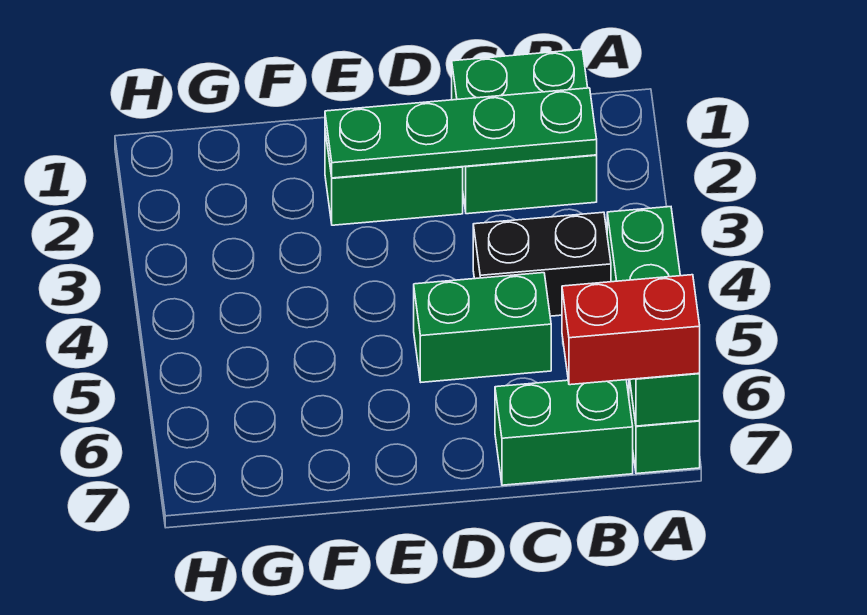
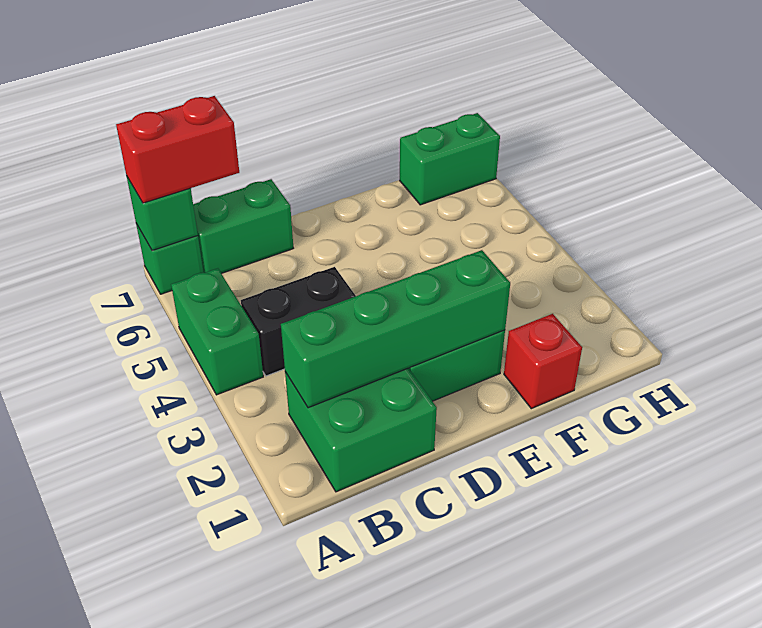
green 1x4 plate [325,88,597,178] -> green 1x4 brick [281,250,510,408]
green 1x2 brick [414,273,551,382] -> green 1x2 brick moved to [400,113,500,205]
none -> red 1x1 brick [504,314,582,409]

